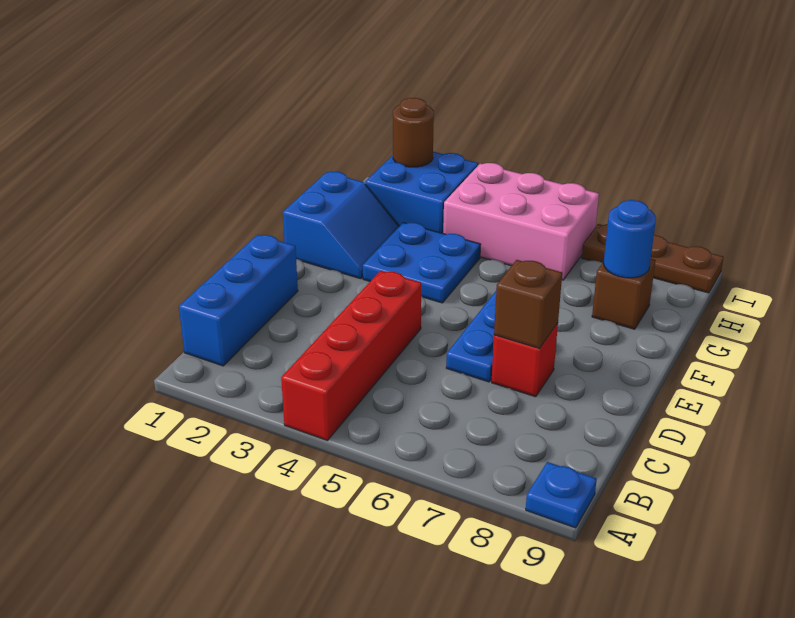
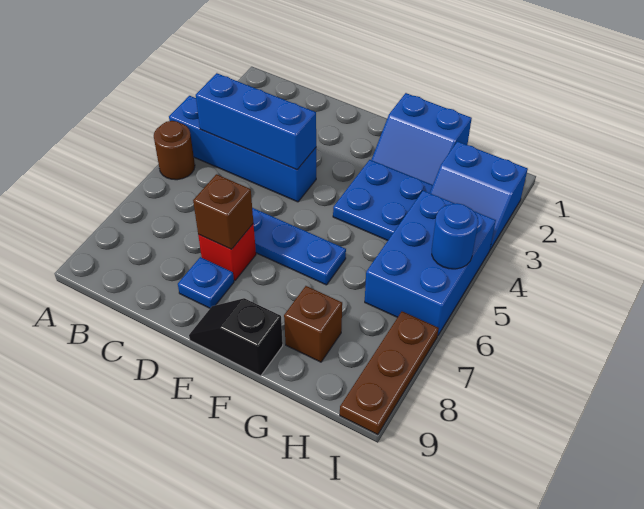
red 1x4 brick [281,271,421,441] -> blue 1x4 brick [169,96,316,202]
blue 1x1 plate [526,462,597,528] -> blue 1x1 plate moved to [178,257,234,308]
blue 1x3 brick [179,235,298,366] -> blue 1x3 brick moved to [196,73,316,170]
none -> black 1x2 slope [189,298,283,376]
blue 1x1 round brick [604,200,656,278] -> blue 1x1 round brick moved to [432,203,478,269]
blue 2x2 brick [365,152,478,233] -> blue 2x2 slope [430,142,528,249]
pink 2x3 brick [443,163,599,280] -> blue 2x3 brick [365,191,496,335]
brown 1x1 round brick [393,98,434,167] -> brown 1x1 round brick moved to [154,121,195,180]

